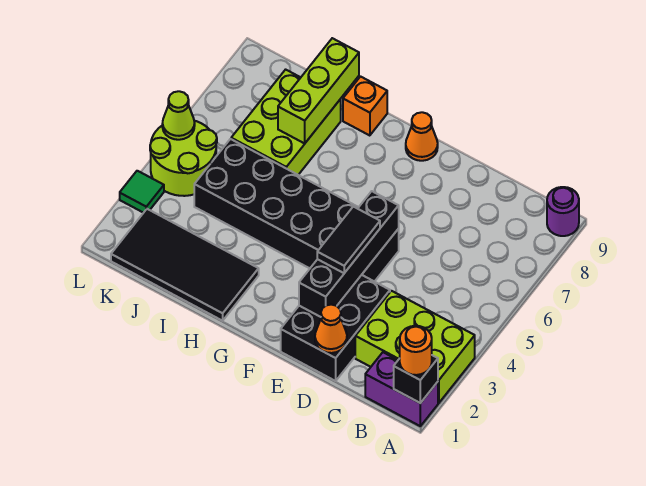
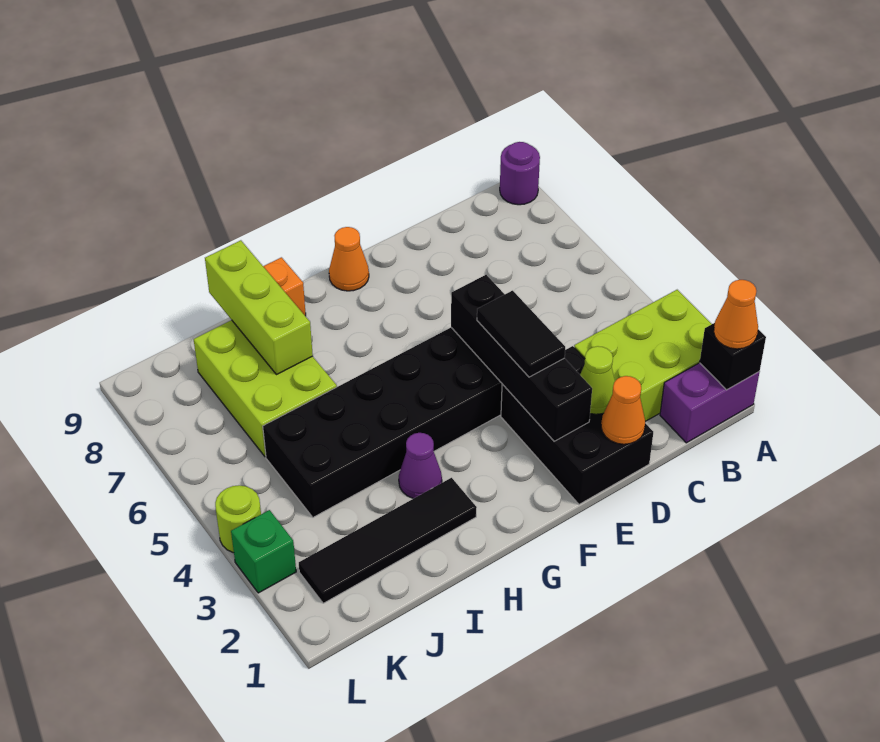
orange 1x1 round brick [400,326,432,375] -> orange 1x1 cone [714,280,758,349]
black 2x4 tile [111,209,259,321] -> black 1x4 tile [299,478,477,603]
none -> purple 1x1 cone [399,433,442,498]
lime 2x2 round brick [150,121,217,196] -> lime 1x1 round brick [215,485,261,553]
green 1x1 tile [120,171,164,213] -> green 1x1 brick [231,510,296,593]
lime 1x1 cone [162,91,195,140] -> lime 1x1 cone moved to [580,346,615,414]

